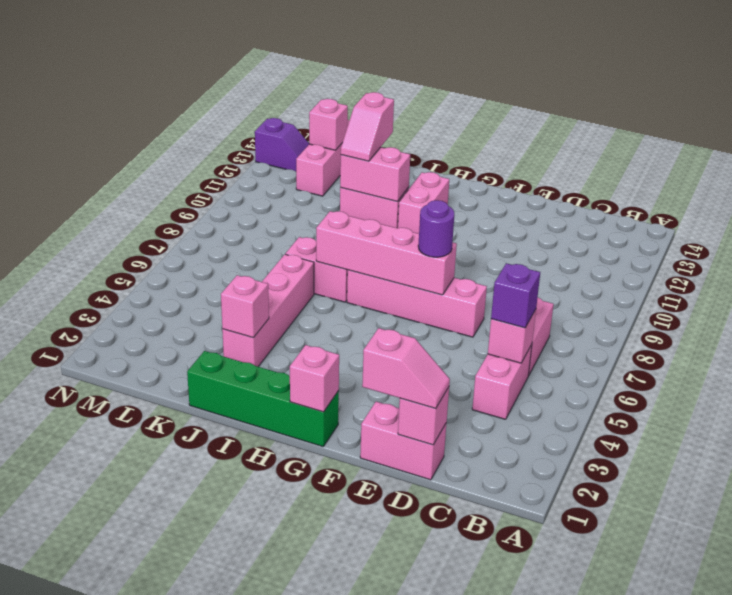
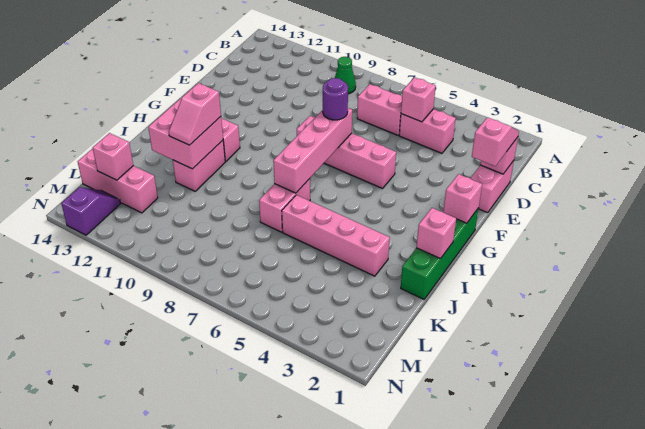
none -> green 1x1 cone [335,57,356,94]
purple 1x1 brick [491,263,540,328] -> none
pink 1x4 brick [347,270,487,337] -> pink 1x4 brick turned to [297,116,396,189]
pink 1x2 brick [340,147,410,202] -> pink 2x2 brick [148,99,223,169]
pink 1x1 brick [221,275,269,338] -> pink 1x1 brick moved to [416,208,456,259]
pink 1x2 slope [341,92,394,161] -> pink 1x2 slope turned to [169,83,221,145]

